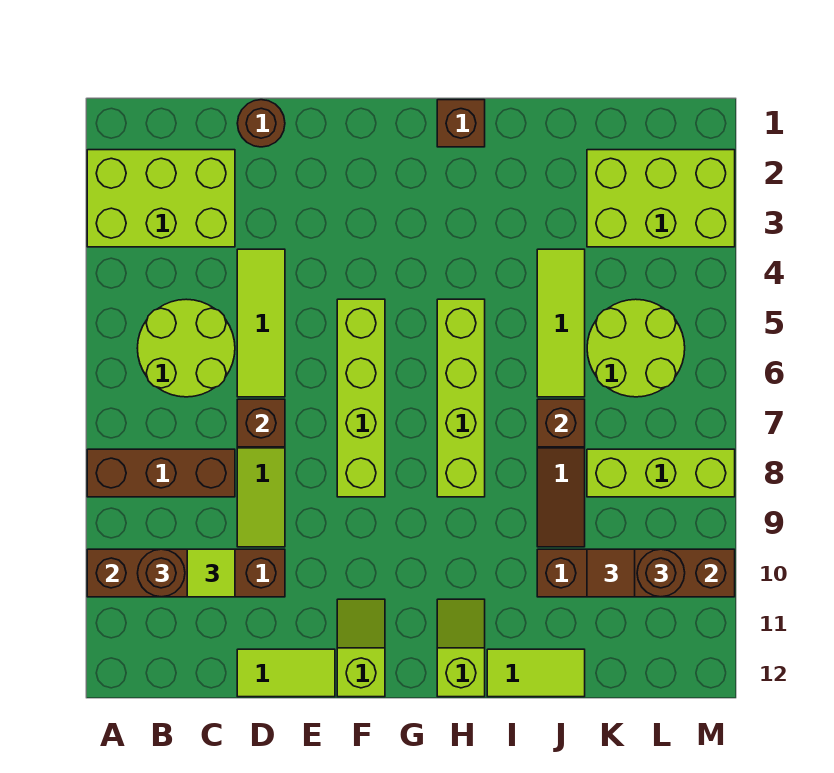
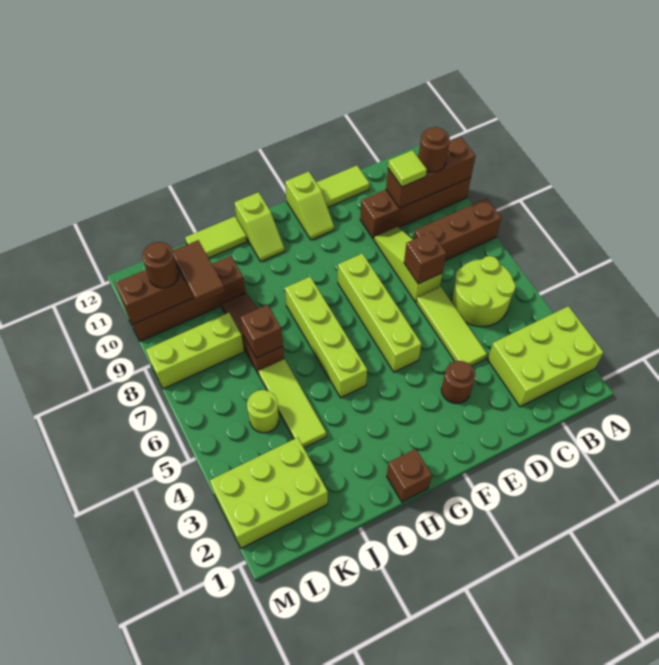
brown 1x1 round brick [237,100,285,147] -> brown 1x1 round brick moved to [441,361,475,404]
lime 2x2 round brick [587,299,685,397] -> lime 1x1 round brick [247,390,279,433]
brown 1x1 tile [587,549,635,597] -> brown 1x2 tile [173,240,225,304]

